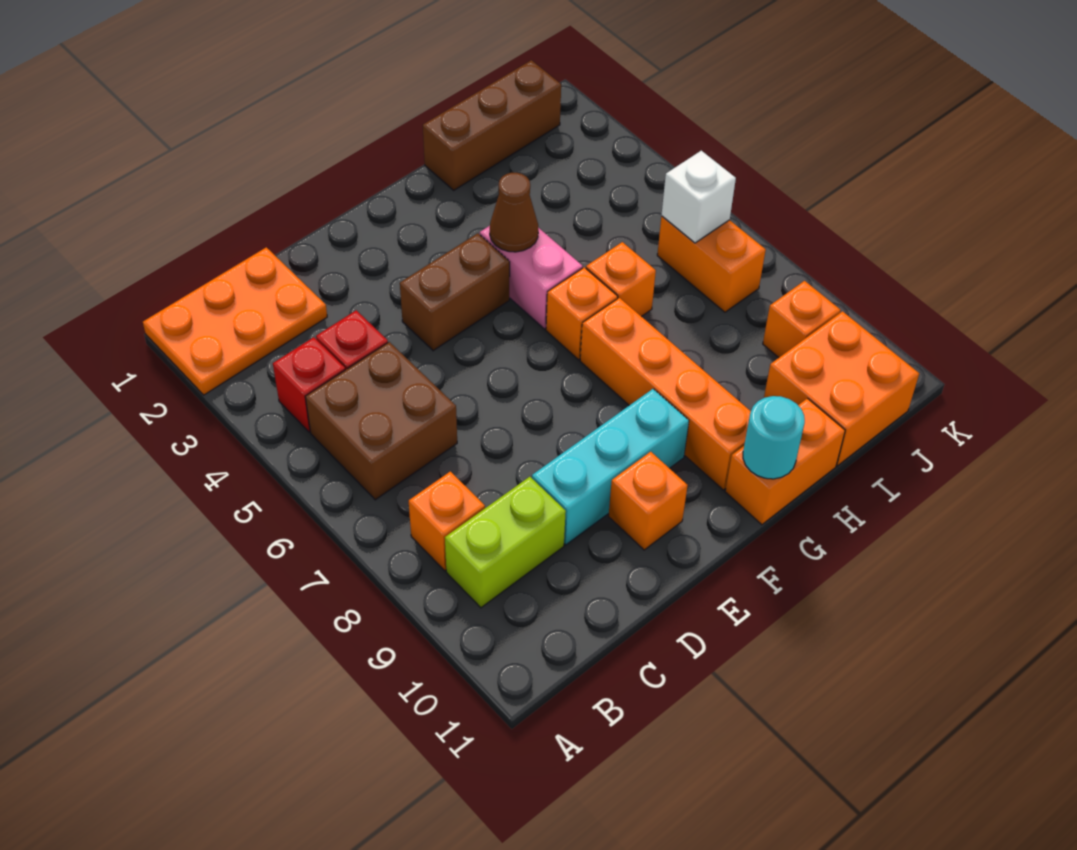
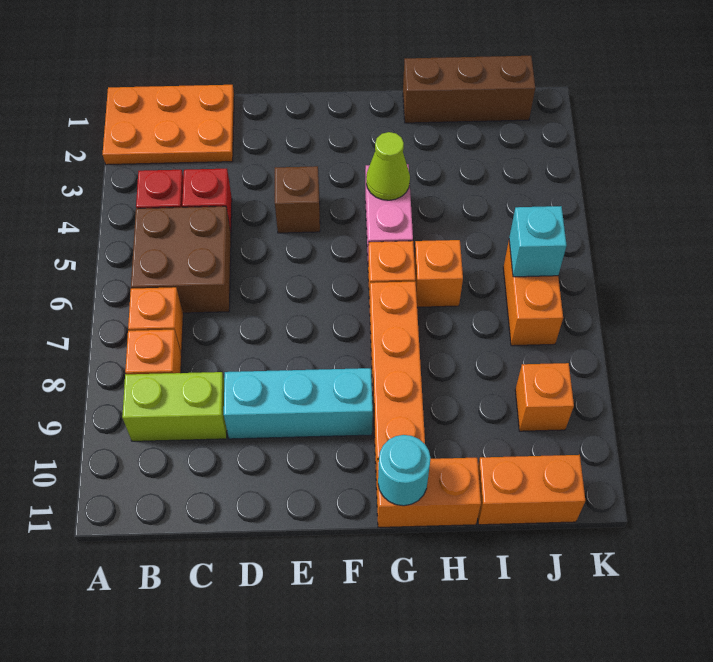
brown 1x2 brick [400,233,510,351] -> brown 1x1 brick [275,166,320,233]
orange 1x1 brick [609,452,688,550] -> orange 1x1 brick moved to [128,287,183,354]
brown 1x1 cone [490,173,538,252] -> lime 1x1 cone [366,132,410,200]
orange 2x2 brick [764,311,919,466] -> orange 1x2 brick [478,455,585,525]
white 1x1 brick [661,151,736,243] -> cyan 1x1 brick [509,206,567,277]

